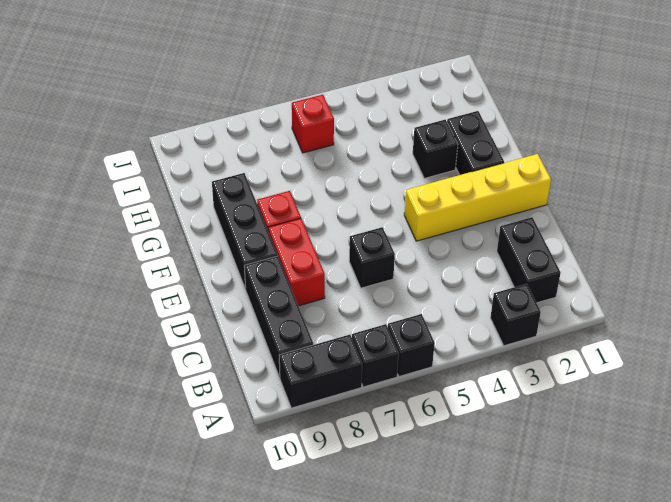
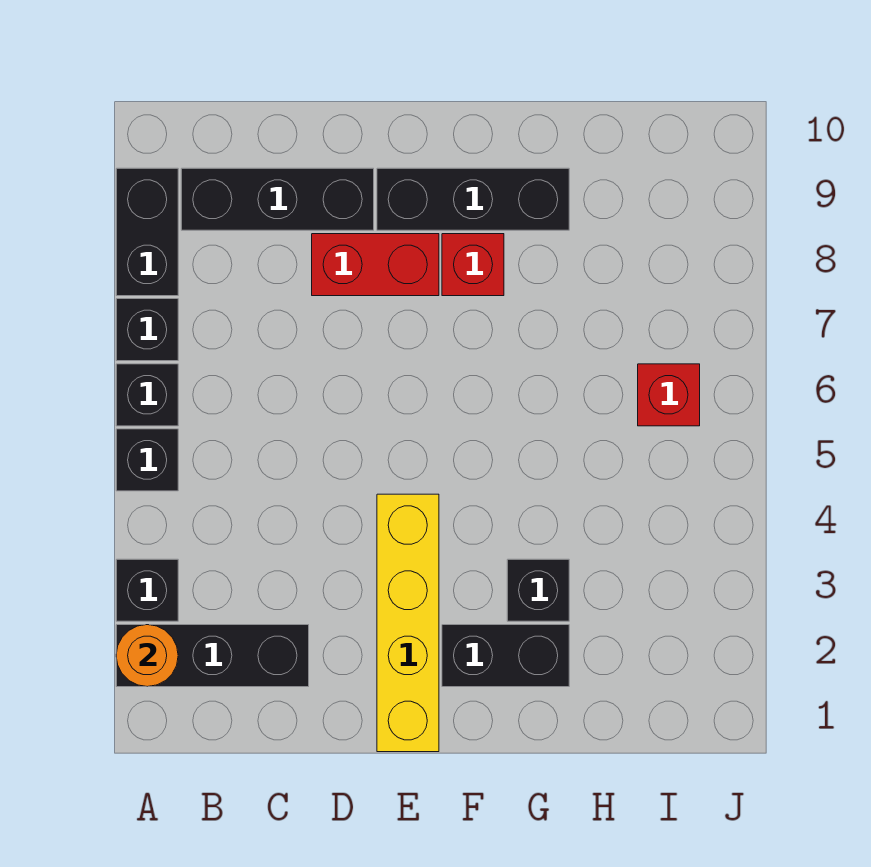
none -> orange 1x1 round brick [116,625,178,687]
black 1x2 brick [497,217,561,303] -> black 1x3 brick [116,625,309,687]
black 1x1 brick [349,227,395,288] -> black 1x1 brick moved to [116,429,178,491]

